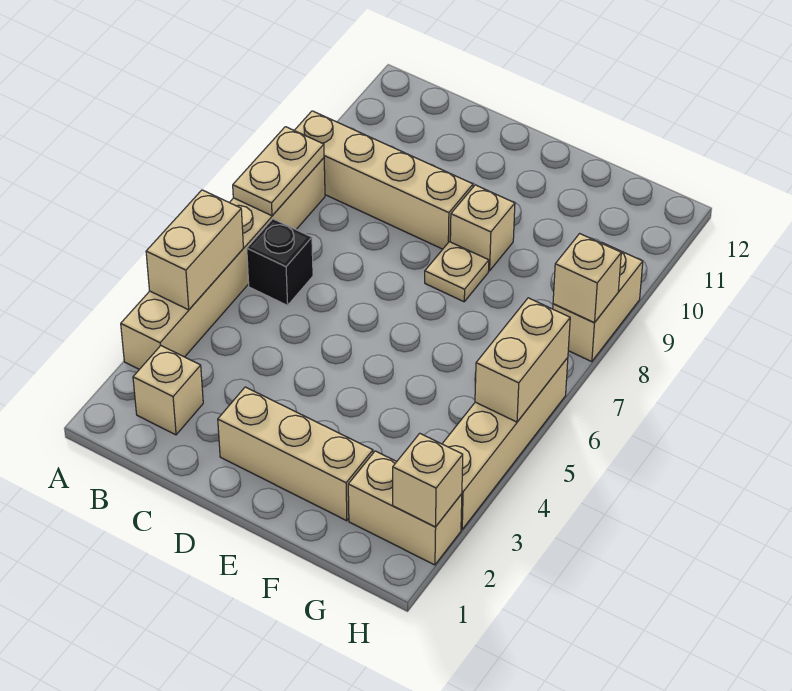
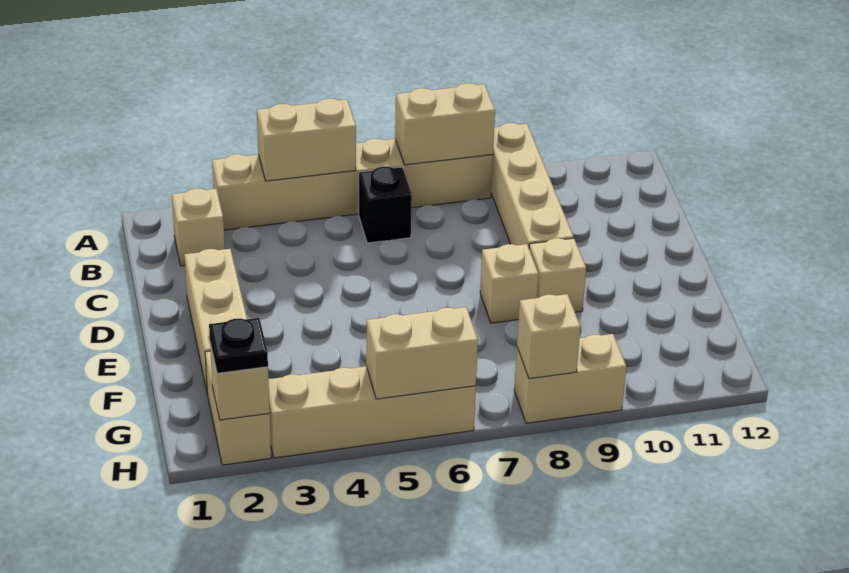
tan 1x2 plate [233,127,324,216] -> tan 1x2 brick [395,83,495,165]
tan 1x1 plate [425,242,489,302] -> tan 1x1 brick [480,244,538,323]
none -> black 1x1 plate [209,318,268,373]

